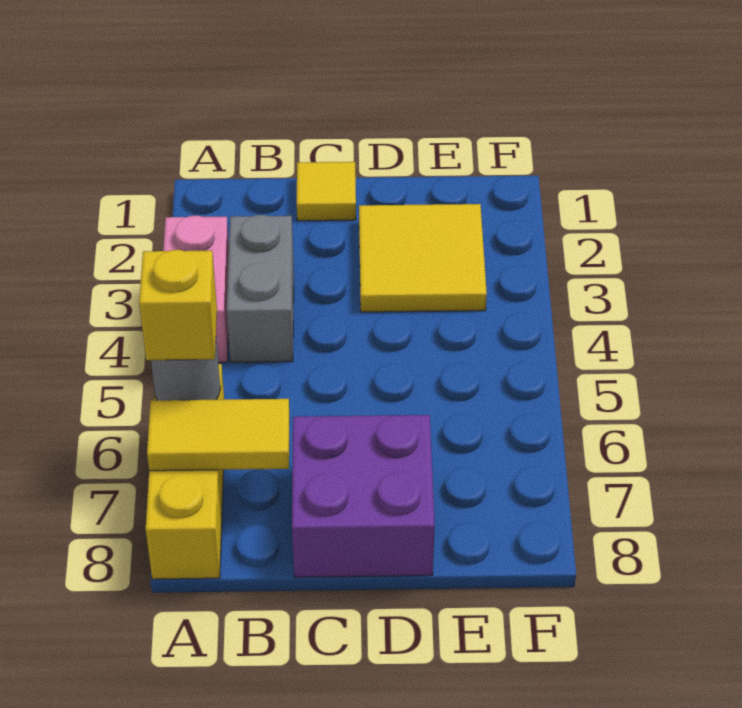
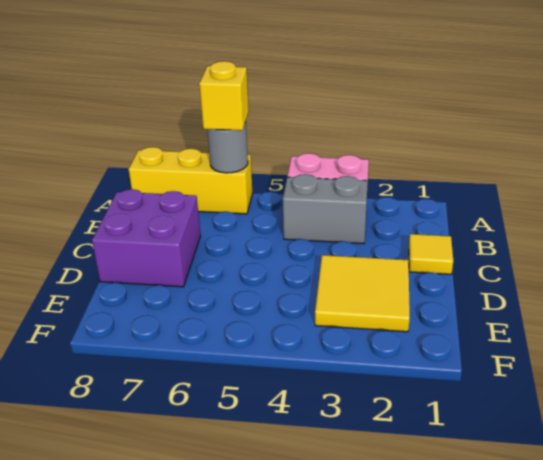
yellow 1x2 tile [147,399,290,471] -> none

